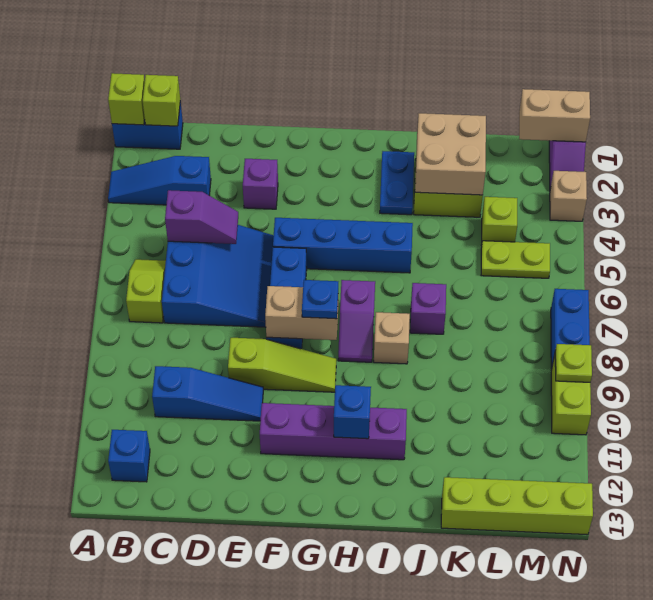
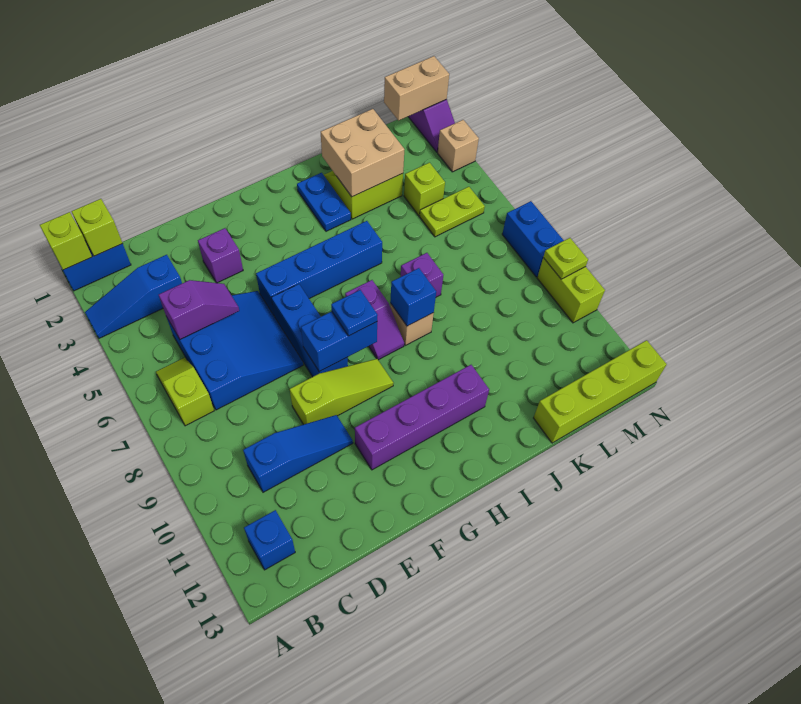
tan 1x2 brick [265,286,338,340] -> blue 1x2 brick [301,311,377,372]
blue 1x1 brick [334,385,371,439] -> blue 1x1 brick moved to [390,268,436,326]

